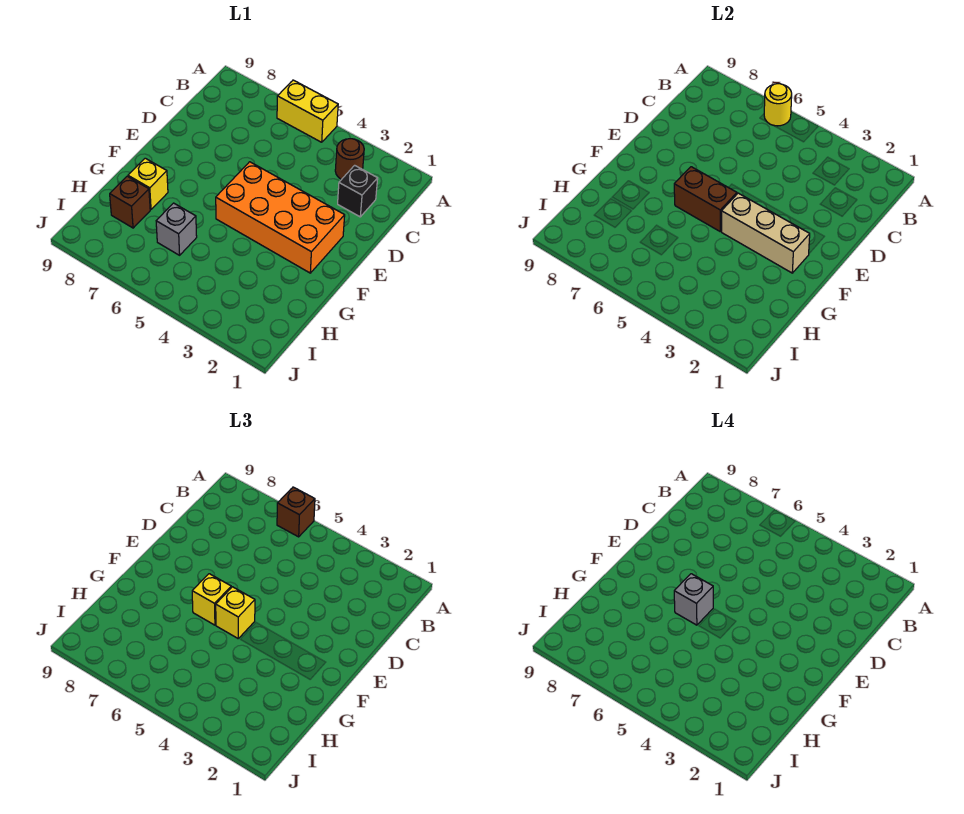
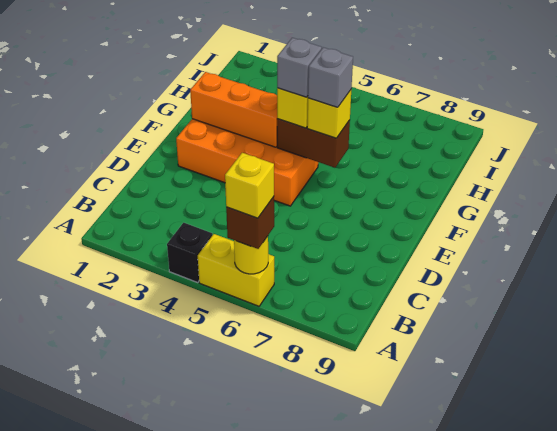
brown 1x1 round brick [335,139,364,180] -> none
black 1x1 brick [338,165,378,217] -> black 1x1 brick moved to [167,223,212,283]
tan 1x3 brick [722,193,810,273] -> orange 1x3 brick [190,72,277,147]
yellow 1x1 brick [128,158,168,209] -> yellow 1x1 brick moved to [225,153,274,218]
grey 1x1 brick [156,203,197,255] -> grey 1x1 brick moved to [277,38,322,97]
brown 1x1 brick [110,176,150,228] -> none

